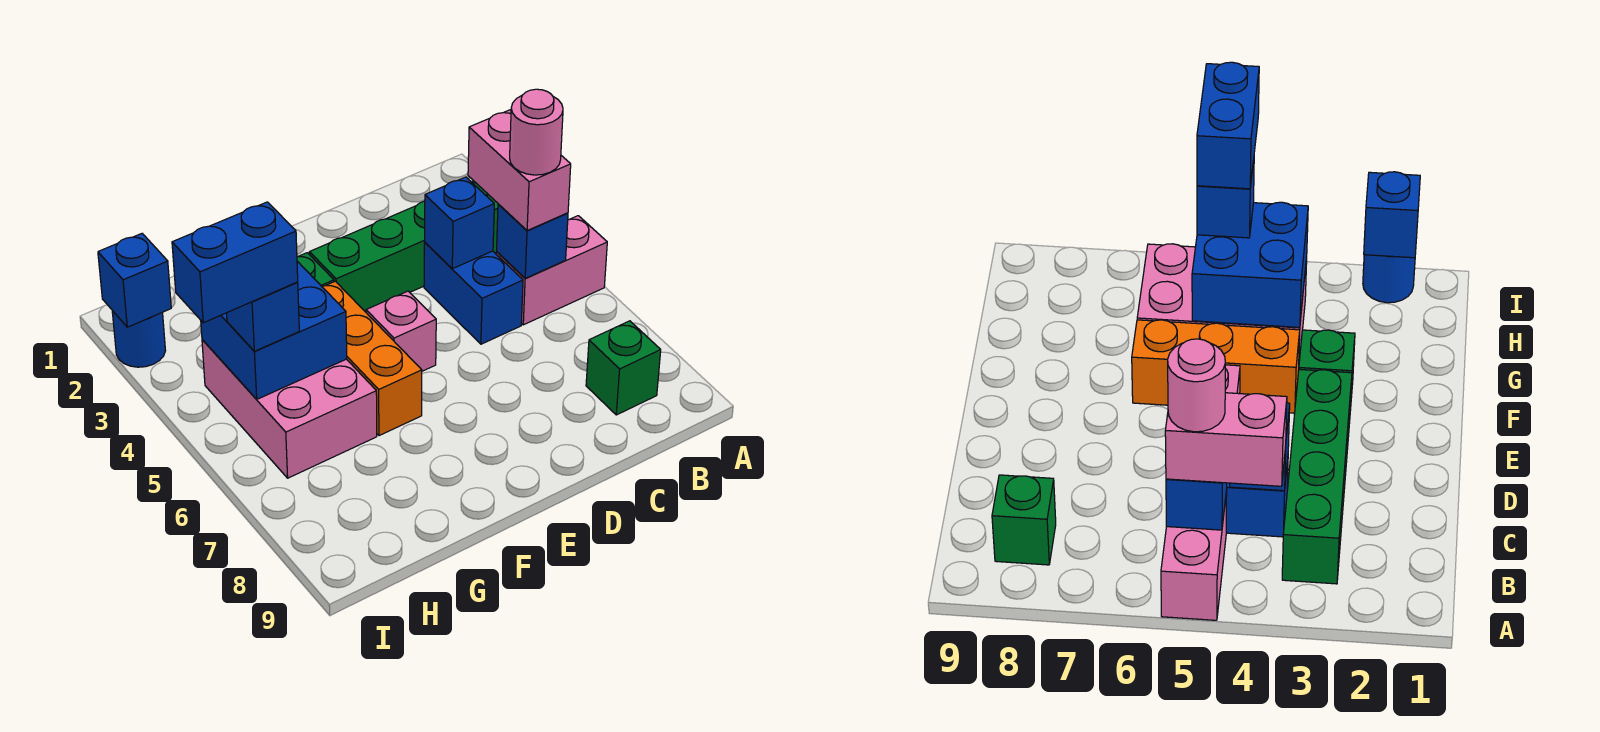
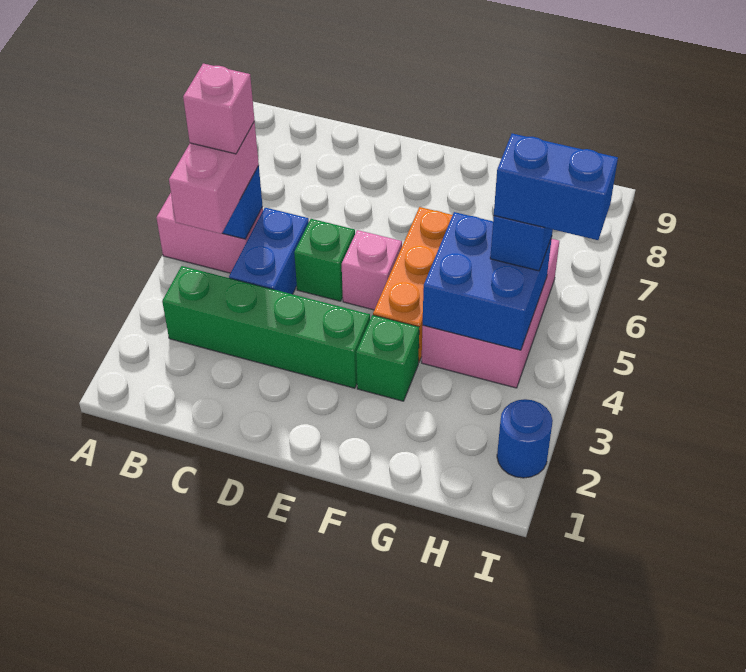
pink 1x1 round brick [510,89,563,175] -> pink 1x1 brick [183,64,255,154]
green 1x1 brick [586,321,661,415] -> green 1x1 brick moved to [294,219,355,301]
blue 1x1 brick [425,177,494,269] -> none
blue 1x1 brick [98,234,171,327] -> none

